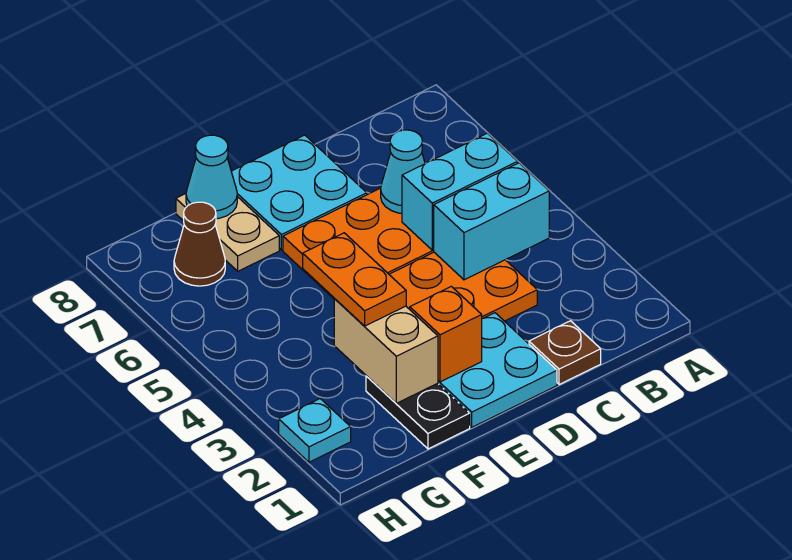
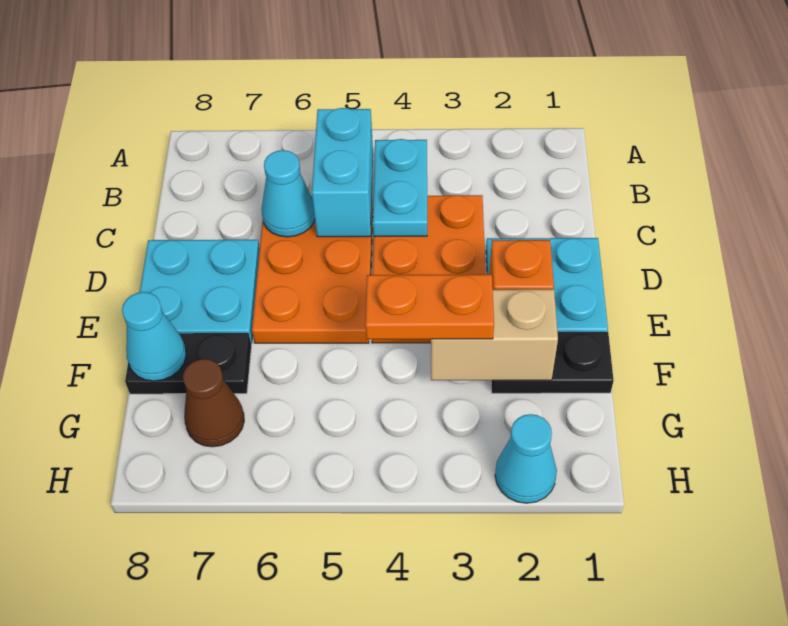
cyan 1x2 brick [434,163,549,280] -> cyan 1x2 plate [373,139,427,237]
brown 1x1 plate [529,321,601,385] -> none
tan 1x2 plate [176,194,279,271] -> black 1x2 plate [125,333,251,394]
cyan 1x1 plate [279,399,351,462] -> cyan 1x1 cone [495,414,557,503]

